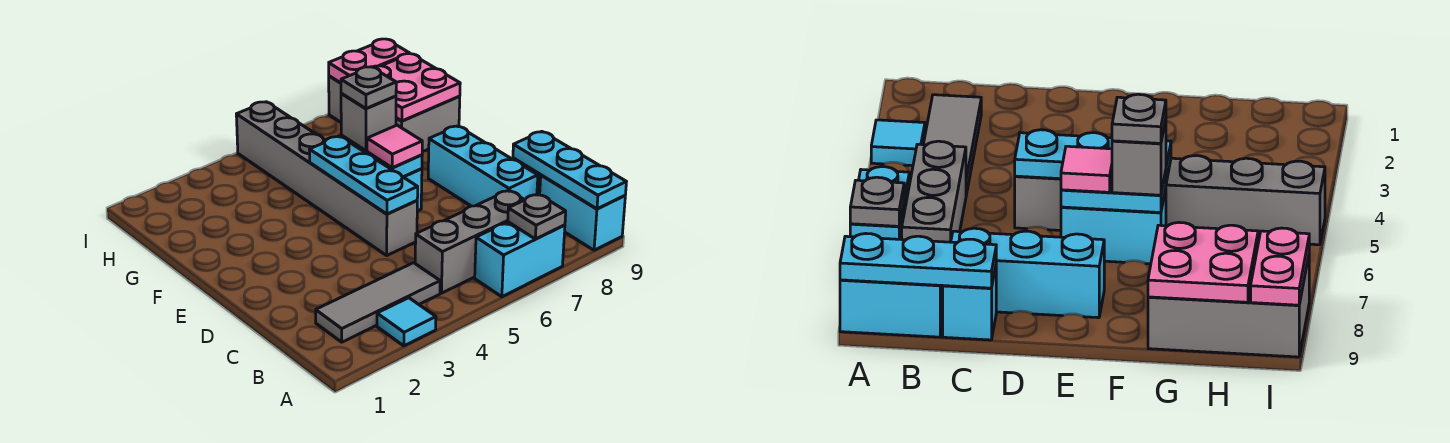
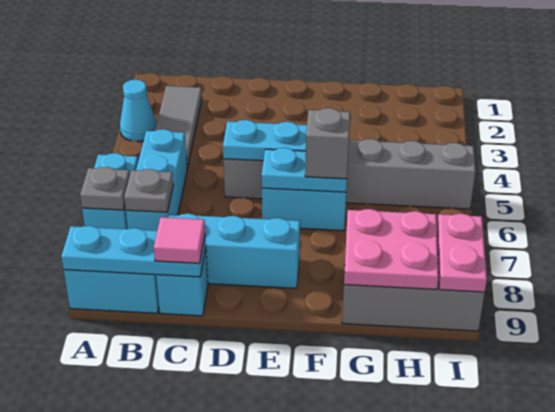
cyan 1x1 tile [377,298,436,346] -> cyan 1x1 cone [120,80,156,141]
grey 1x3 brick [415,190,524,293] -> cyan 1x3 brick [126,129,187,231]
pink 1x1 tile [367,125,422,168] -> pink 1x1 tile moved to [154,217,205,263]
grey 1x1 plate [341,67,396,109] -> grey 1x1 plate moved to [124,169,173,212]

